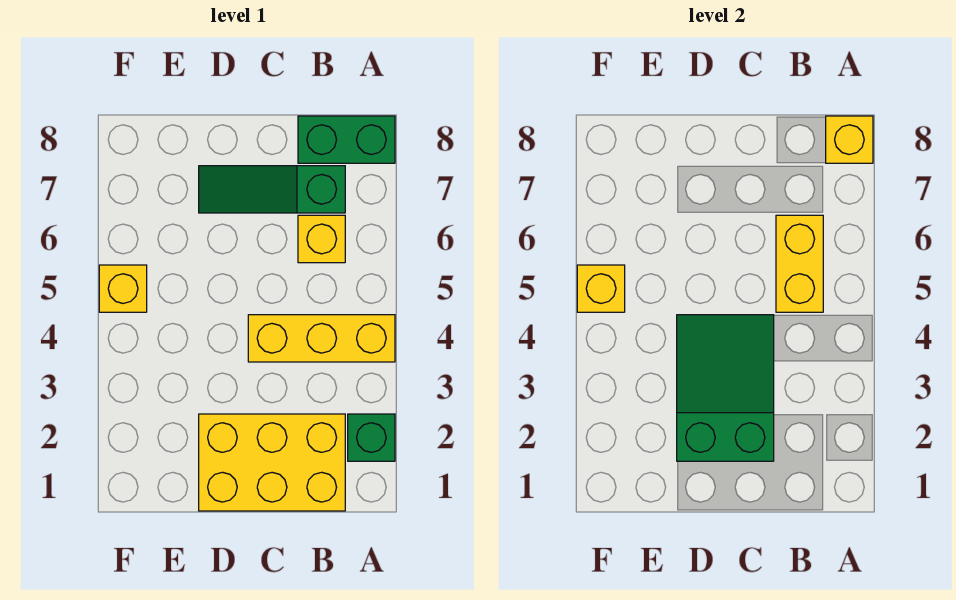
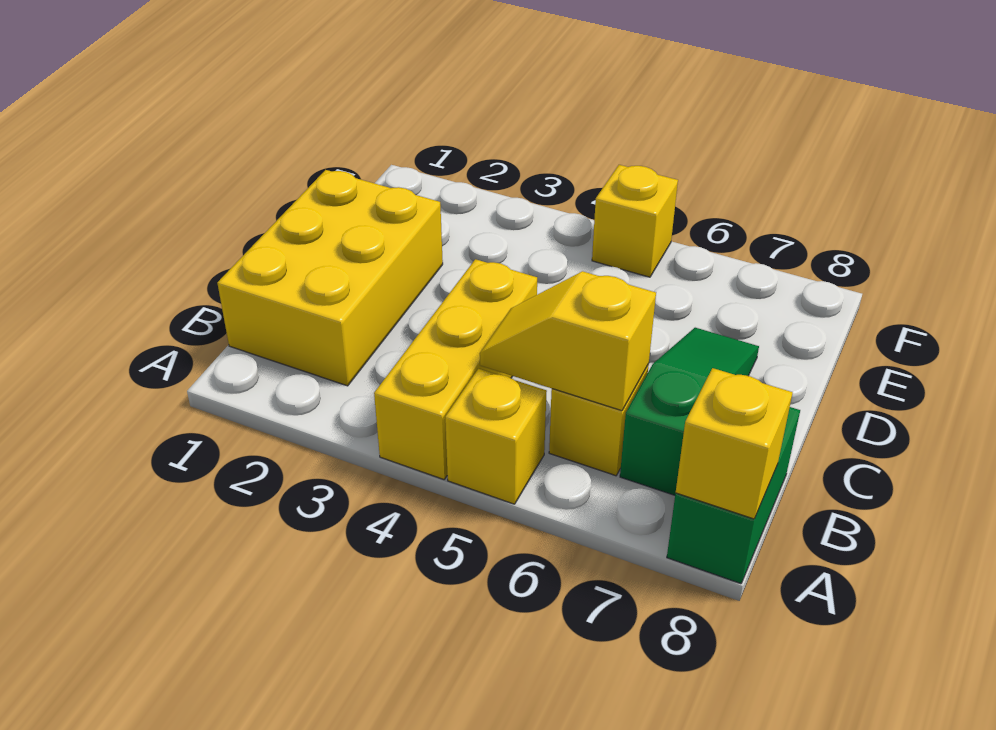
green 1x1 brick [348,414,395,461] -> none
yellow 1x2 brick [776,215,823,312] -> yellow 1x2 slope [480,271,656,411]
green 2x3 slope [677,315,774,461] -> none
yellow 1x1 brick [577,265,625,312] -> yellow 1x1 brick moved to [445,369,547,504]

